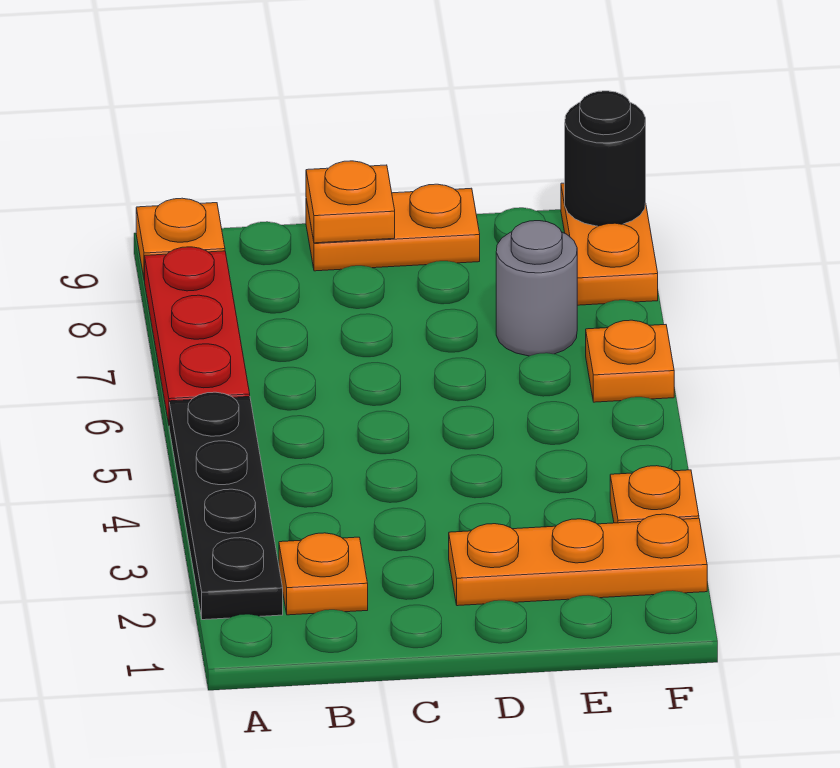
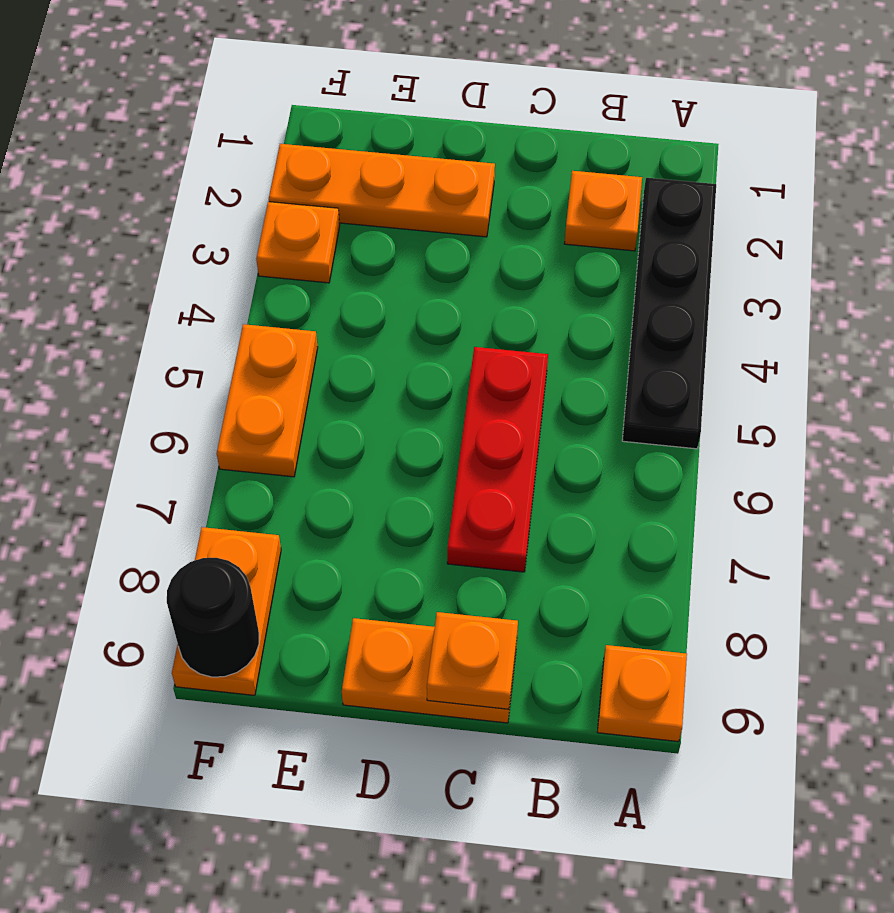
red 1x3 plate [145,247,250,424] -> red 1x3 plate moved to [447,347,548,572]
grey 1x1 round brick [496,221,577,356] -> none
orange 1x1 plate [586,320,674,402] -> orange 1x2 plate [217,324,318,477]

